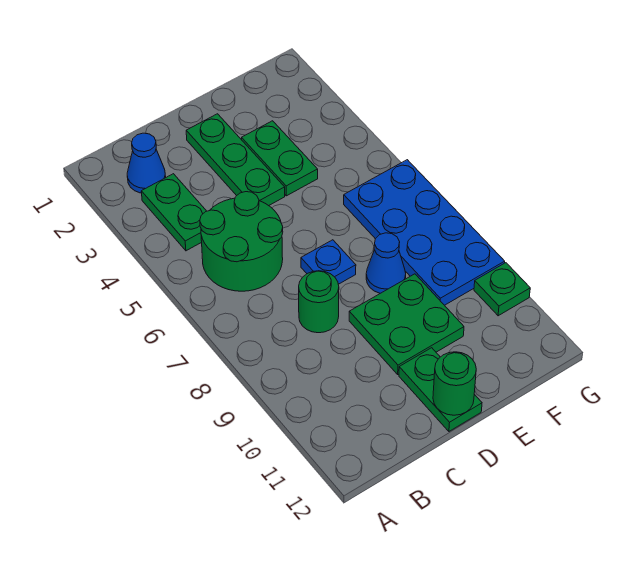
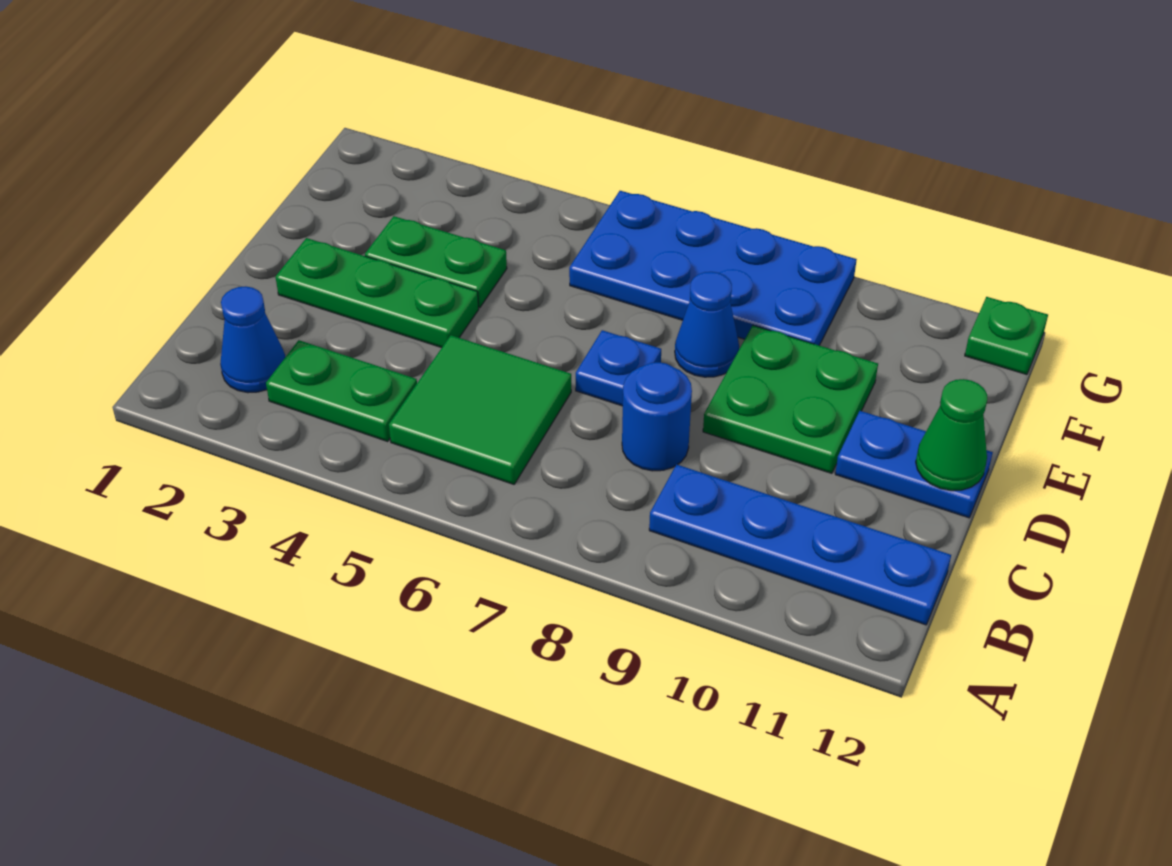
green 2x2 round brick [200,192,283,291] -> green 2x2 tile [389,335,571,484]
none -> blue 1x4 plate [649,464,951,625]
green 1x1 round brick [299,271,339,333] -> blue 1x1 round brick [622,362,692,471]
green 1x2 plate [399,348,482,431] -> blue 1x2 plate [835,411,993,518]
green 1x1 round brick [433,352,476,415] -> green 1x1 cone [916,379,987,491]
green 1x1 plate [474,263,530,316] -> green 1x1 plate moved to [965,297,1048,375]

